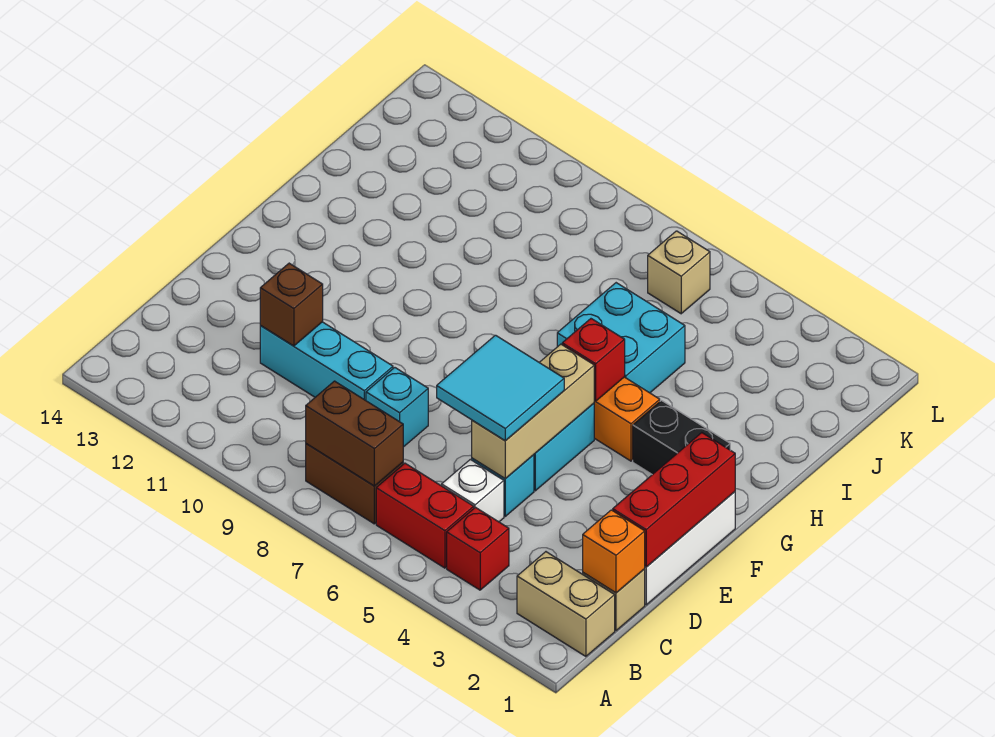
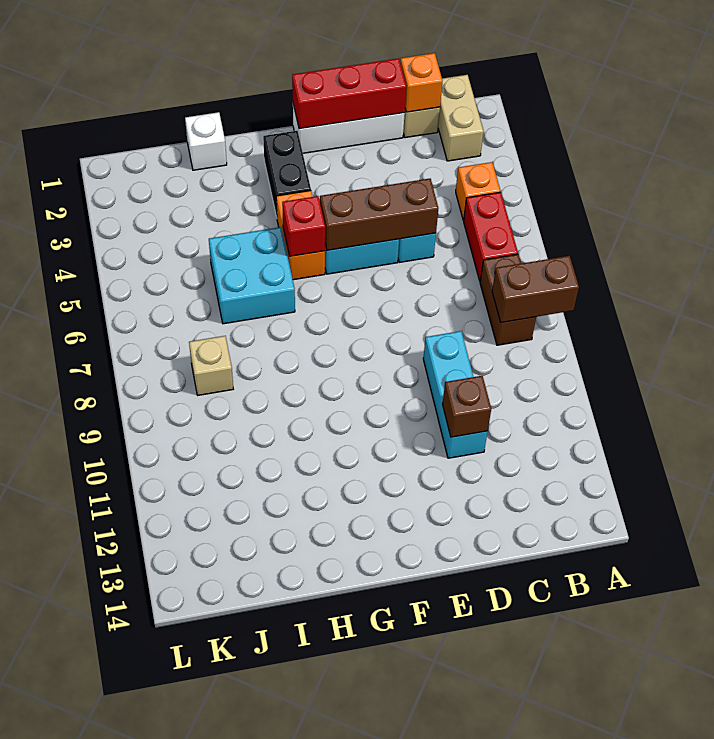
red 1x1 brick [447,507,509,590] -> orange 1x1 brick [456,162,500,220]
brown 1x2 brick [306,381,403,486] -> brown 1x2 brick turned to [492,256,579,323]
white 1x1 brick [442,459,504,522] -> white 1x1 brick moved to [185,112,227,170]
tan 1x3 brick [472,344,594,479] -> brown 1x3 brick [320,179,438,250]
cyan 2x2 tile [437,335,564,441] -> none
cyan 1x1 brick [366,368,428,447] -> none
tan 1x1 brick [648,231,710,314] -> tan 1x1 brick moved to [189,336,233,395]

